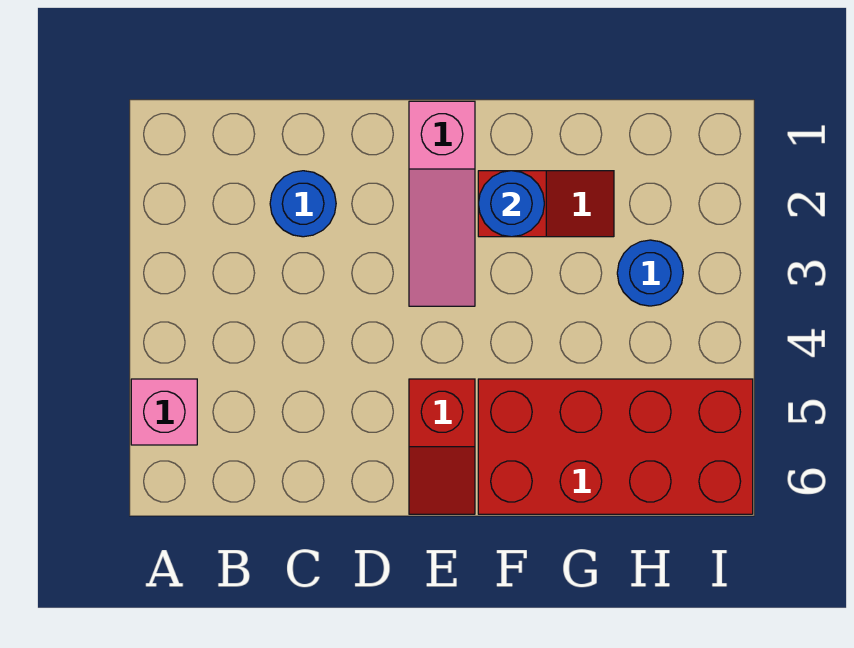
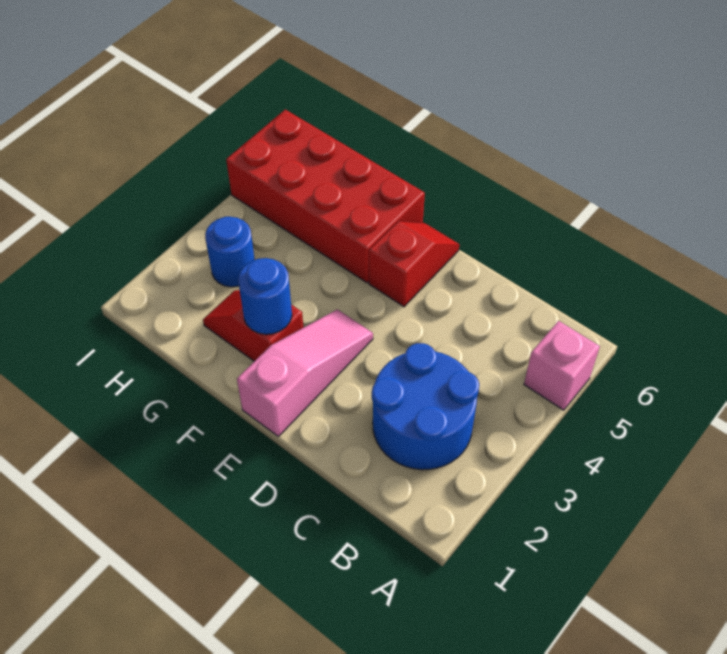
blue 1x1 round brick [270,171,336,237] -> blue 2x2 round brick [372,343,479,470]

